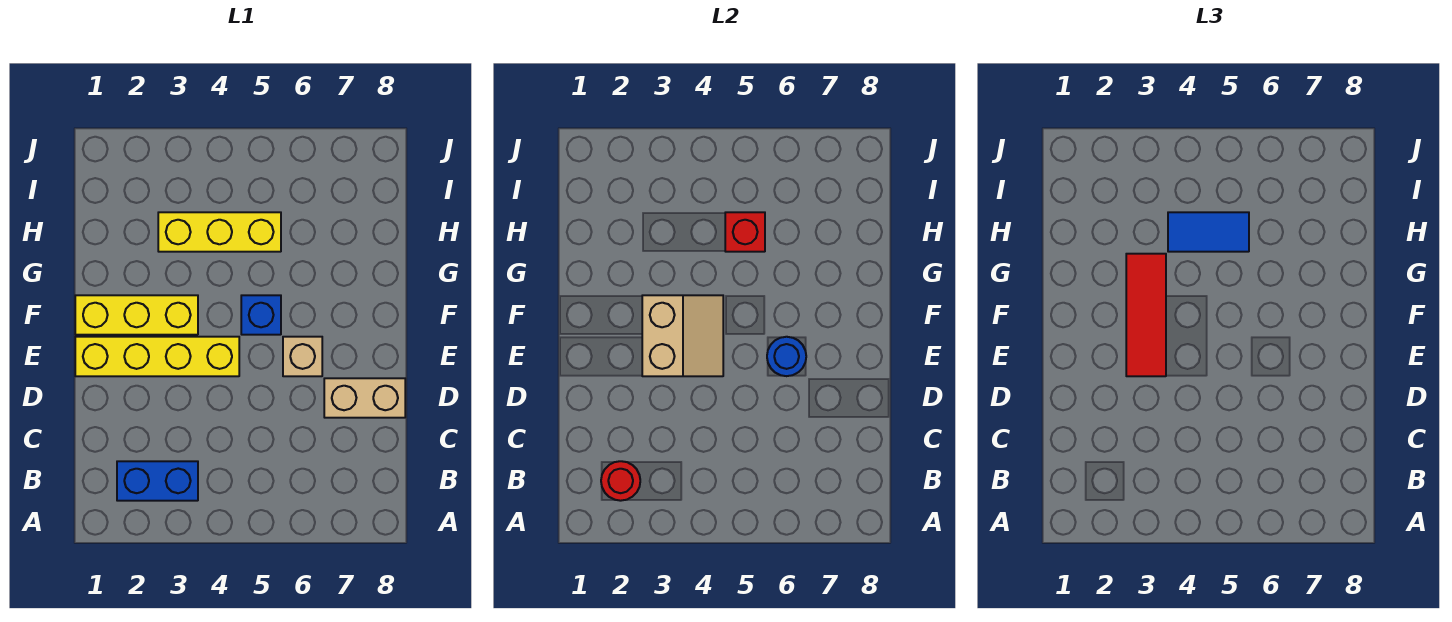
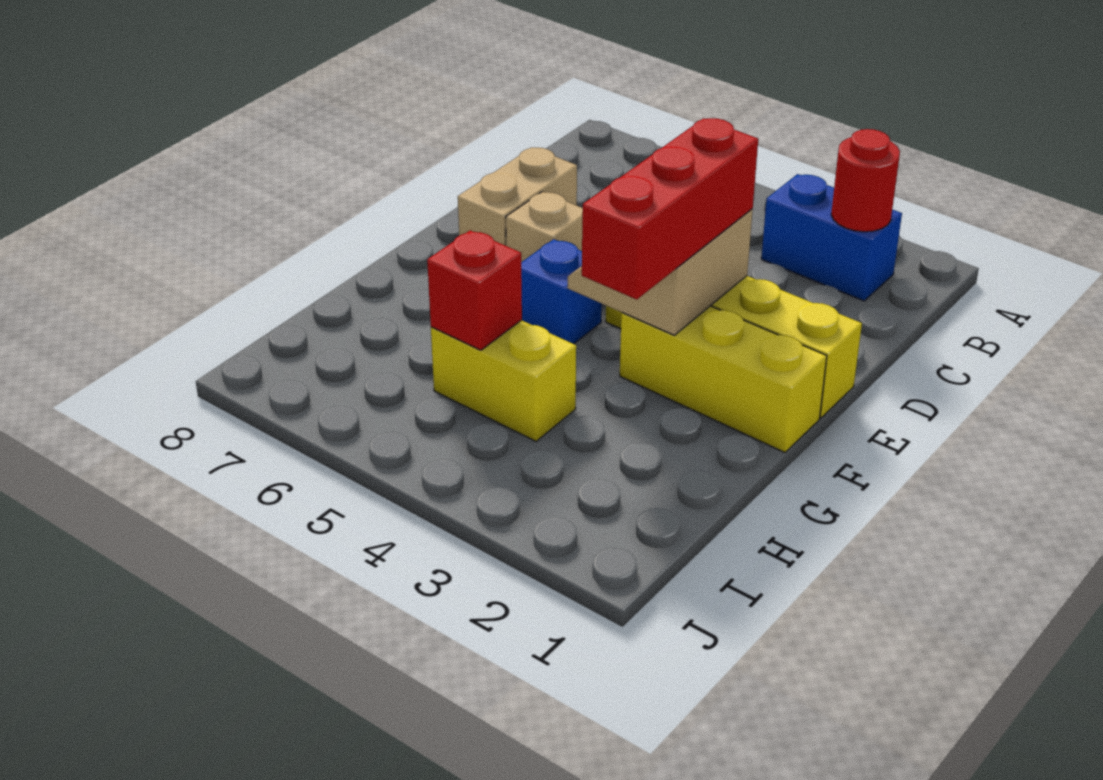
tan 1x2 brick [324,378,405,418] -> tan 1x2 brick turned to [458,147,577,246]
red 1x3 tile [1126,254,1166,376] -> red 1x3 brick [582,118,758,300]
blue 1x1 round brick [767,337,806,376] -> none
yellow 1x3 brick [158,212,281,252] -> yellow 1x2 brick [431,320,576,441]
blue 1x2 tile [1168,212,1249,252] -> none

